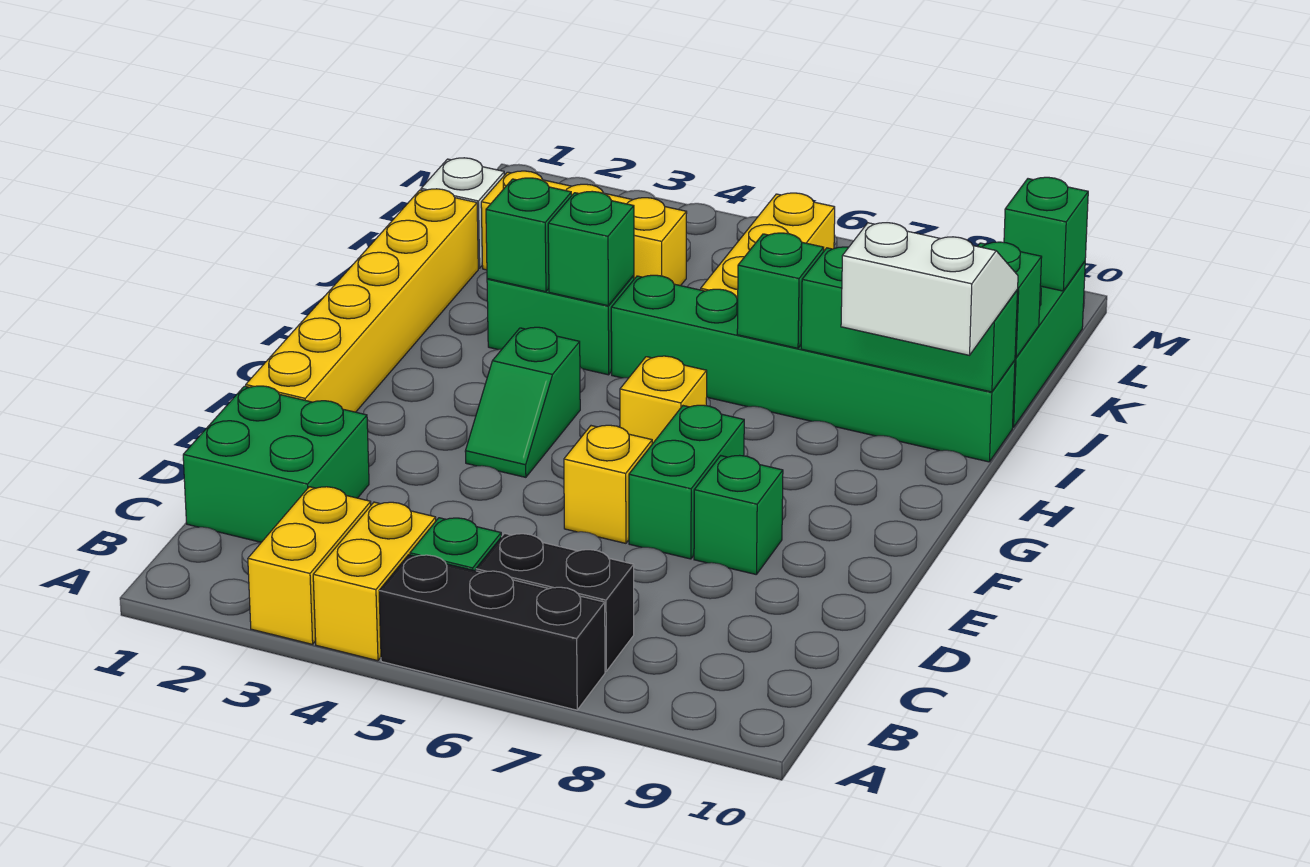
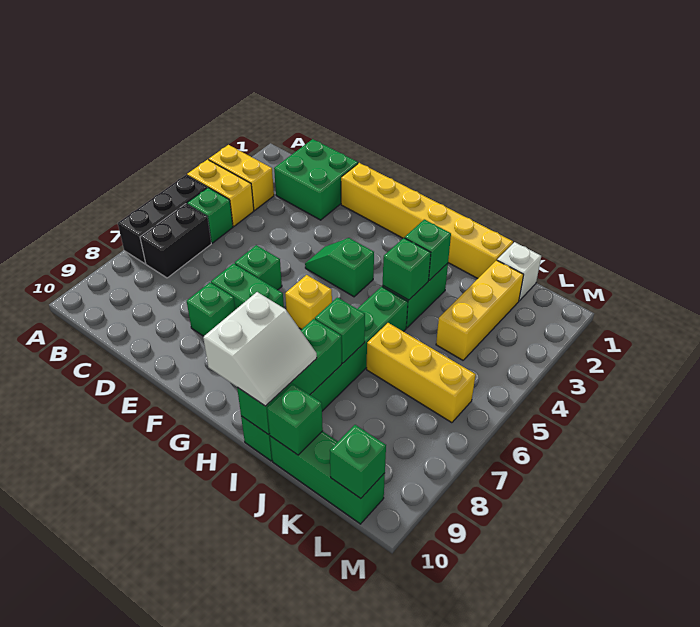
yellow 1x1 brick [564,425,652,543] -> green 1x1 brick [235,245,282,290]

